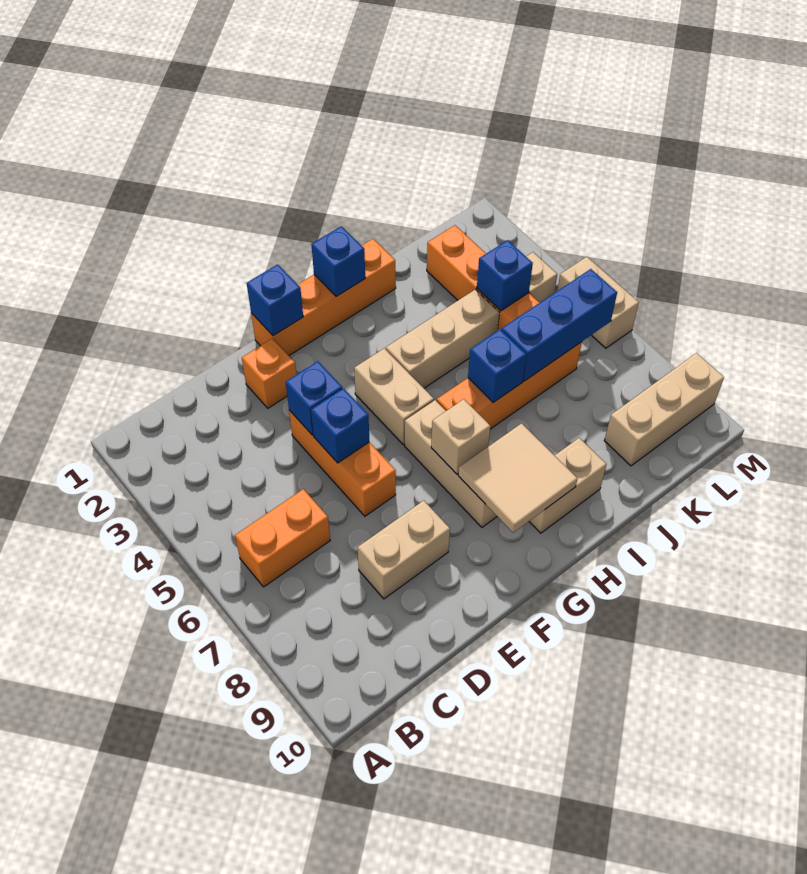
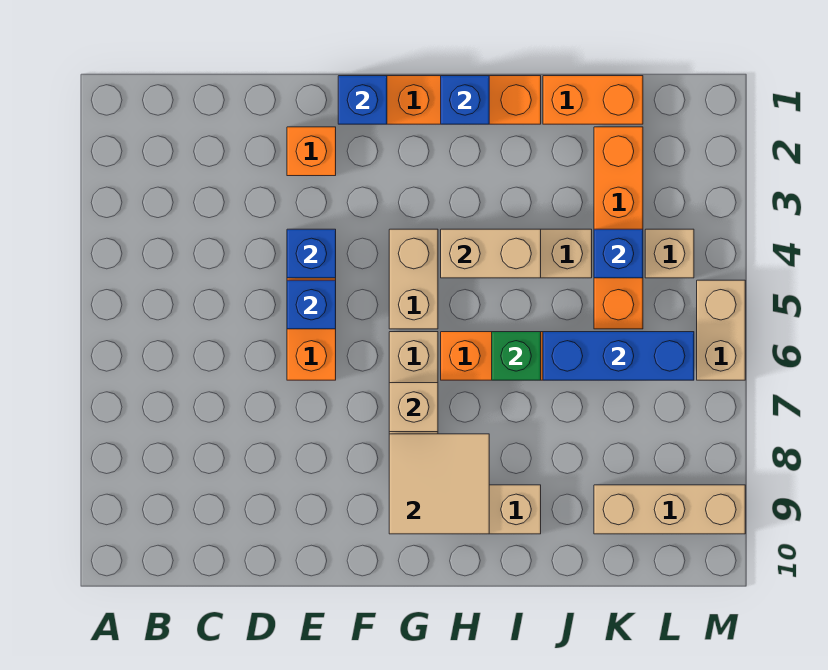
orange 1x2 brick [235,489,330,587] -> orange 1x2 brick moved to [543,76,643,124]
tan 1x2 brick [358,500,450,599] -> tan 1x2 brick moved to [441,229,541,278]
blue 1x1 brick [468,330,526,402] -> green 1x1 brick [492,332,541,380]

